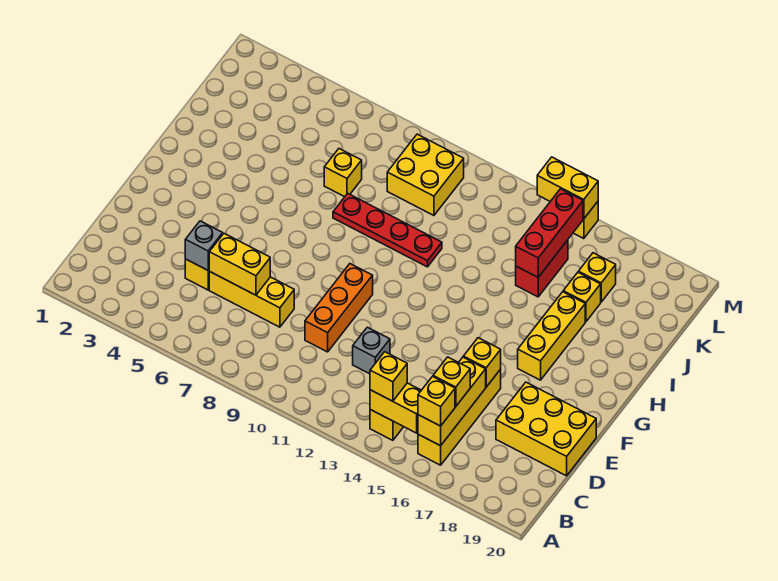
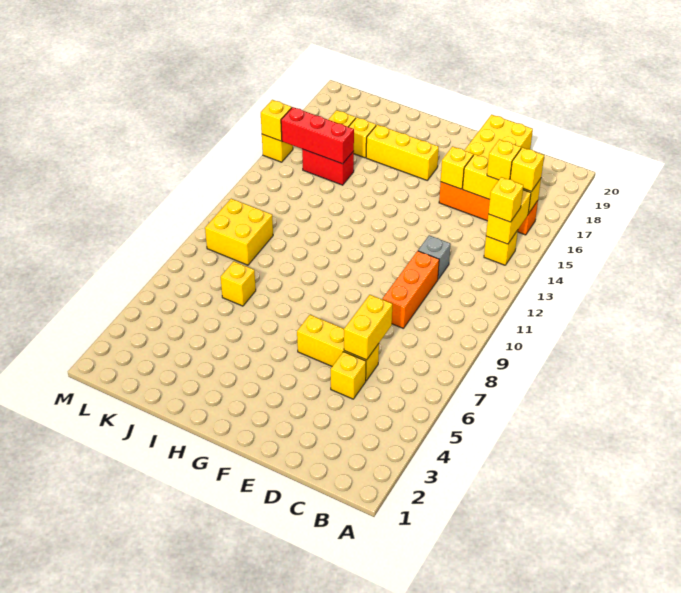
yellow 1x4 brick [418,369,501,465] -> orange 1x4 brick [439,182,538,235]
grey 1x1 brick [185,221,223,270] -> none
yellow 1x3 brick [209,271,294,327] -> yellow 1x3 brick turned to [297,315,379,381]
orange 1x3 brick [305,264,373,352] -> orange 1x3 brick turned to [382,251,439,329]
red 1x4 plate [333,193,442,267] -> none
yellow 1x2 brick [537,157,598,219] -> yellow 1x1 brick [261,100,292,141]

